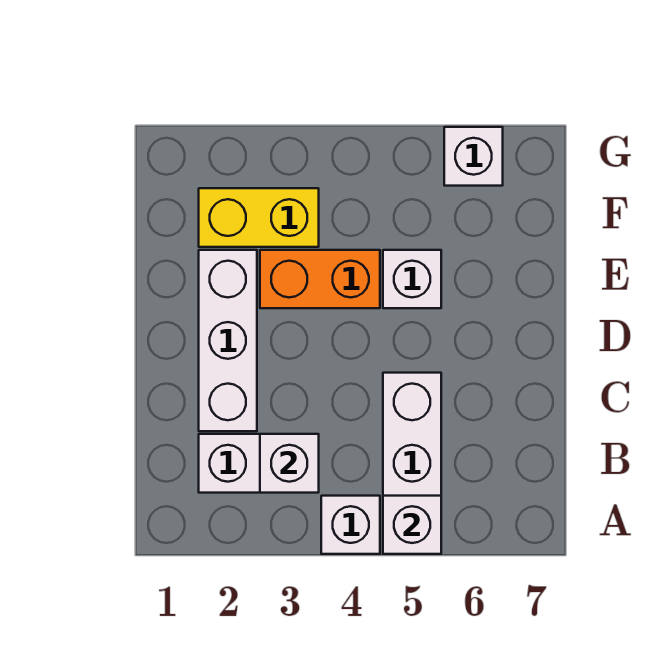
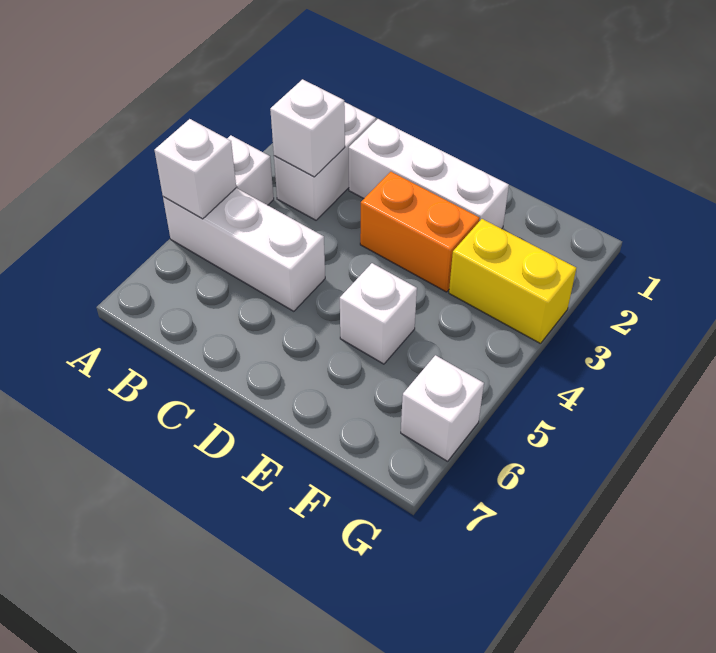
orange 1x2 brick [260,250,380,308] -> orange 1x2 brick turned to [360,172,480,292]
yellow 1x2 brick [199,188,319,247] -> yellow 1x2 brick turned to [449,219,576,344]

